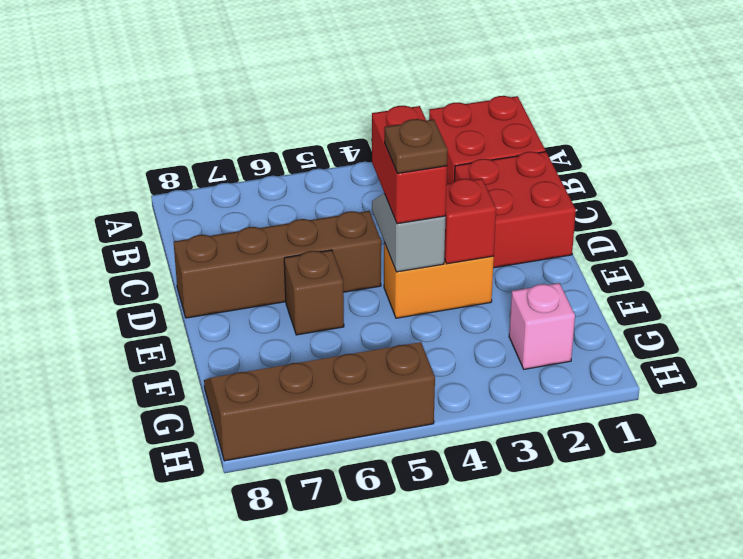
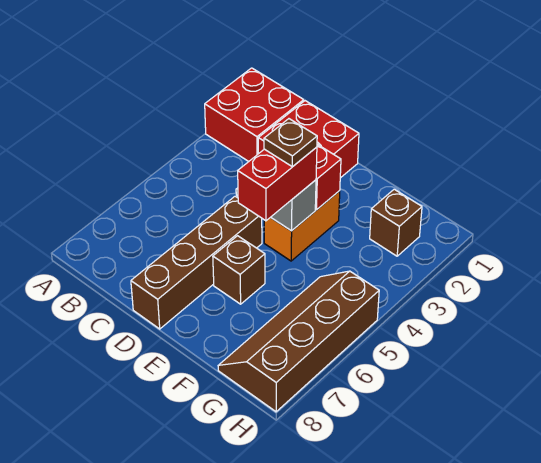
red 1x2 brick [372,106,447,224] -> red 1x2 brick turned to [238,147,317,221]
pink 1x1 brick [509,283,575,369] -> brown 1x1 brick [370,189,422,256]

